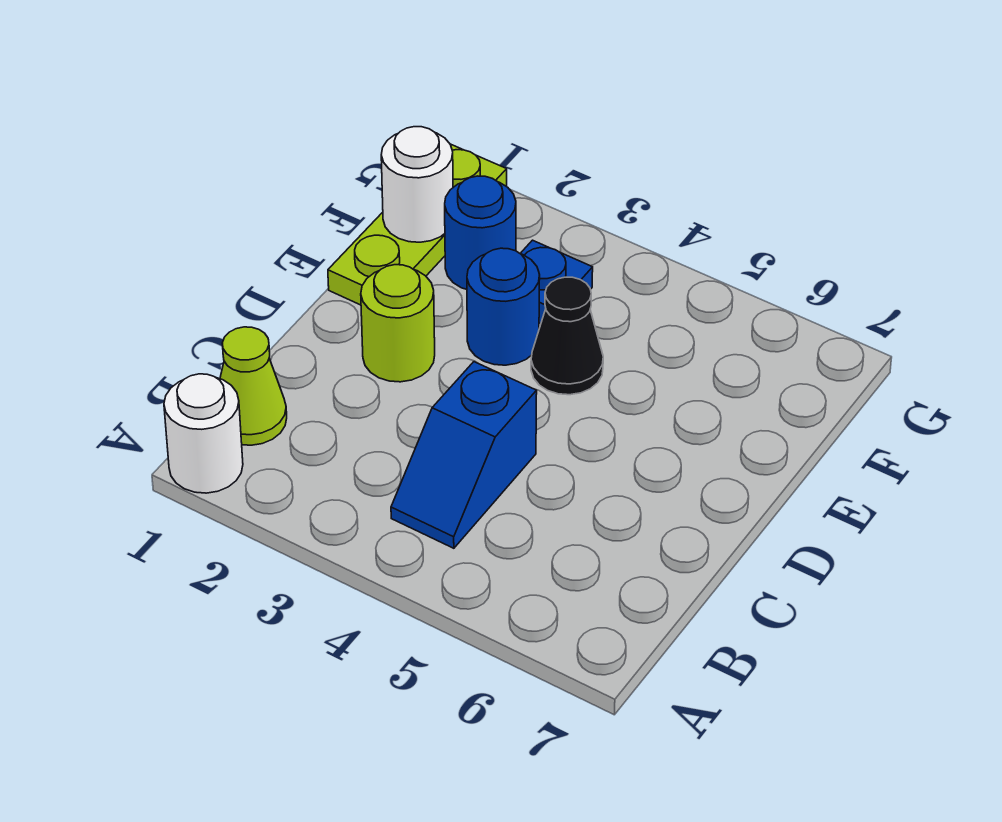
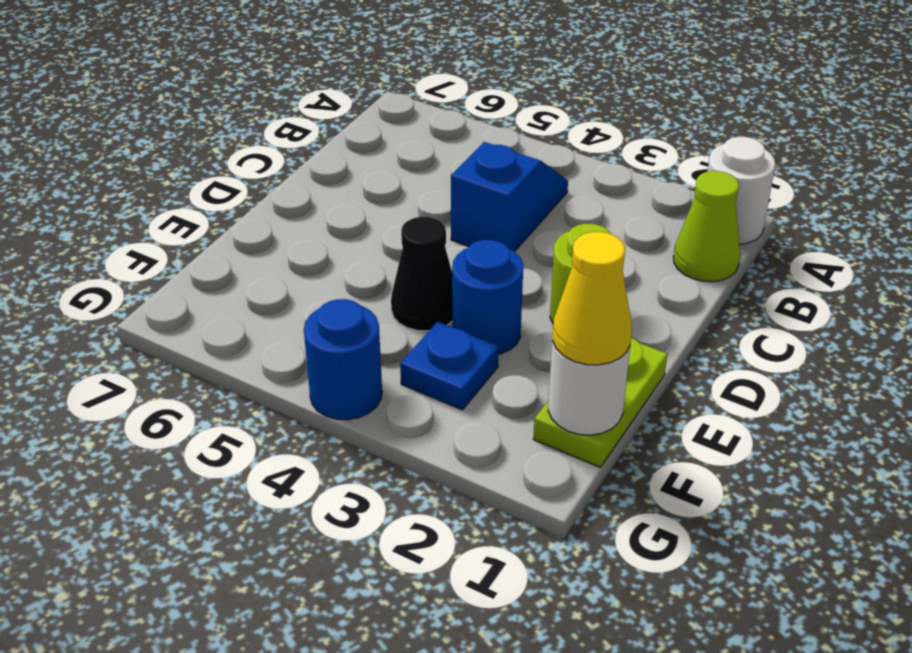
lime 1x3 plate [328,144,507,305] -> lime 1x2 plate [533,338,667,467]
none -> yellow 1x1 cone [552,232,632,365]
blue 1x1 round brick [445,176,516,289] -> blue 1x1 round brick moved to [304,299,382,420]

